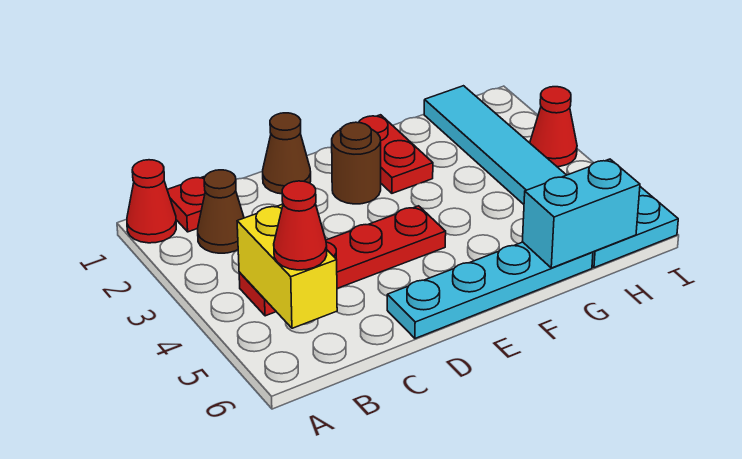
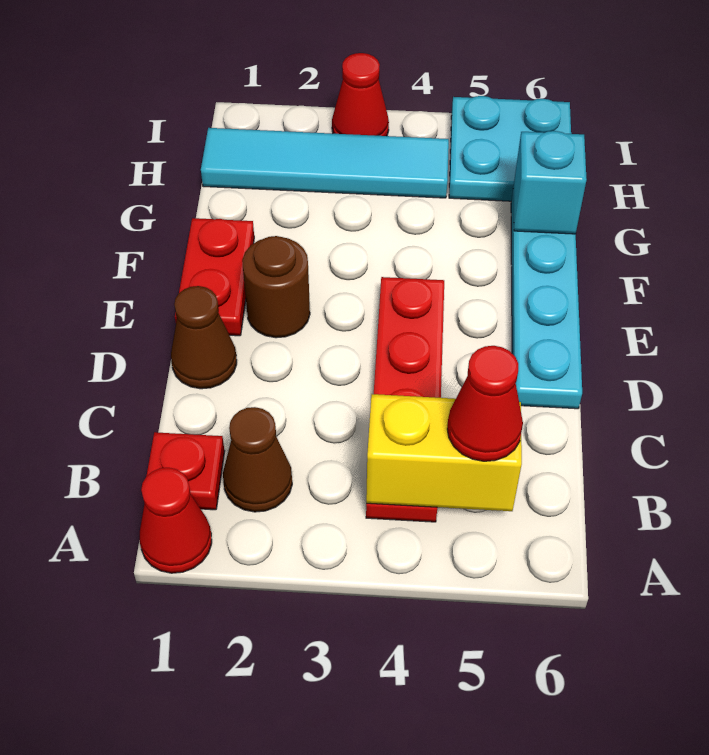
red 1x2 plate [340,115,433,193] -> red 1x2 plate turned to [175,218,254,336]
cyan 1x2 brick [522,159,640,268] -> cyan 1x1 brick [514,131,587,234]

